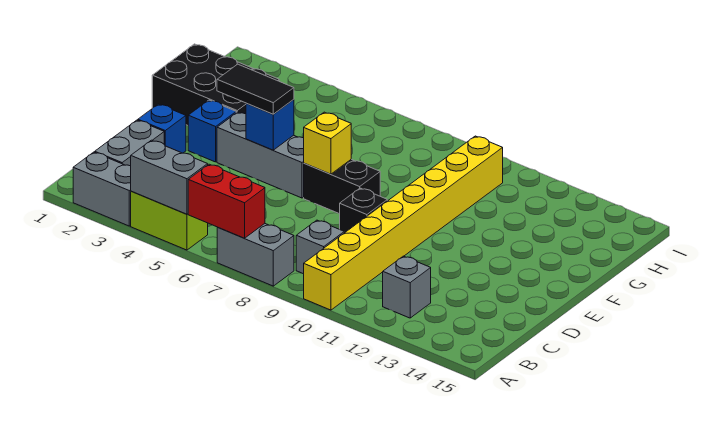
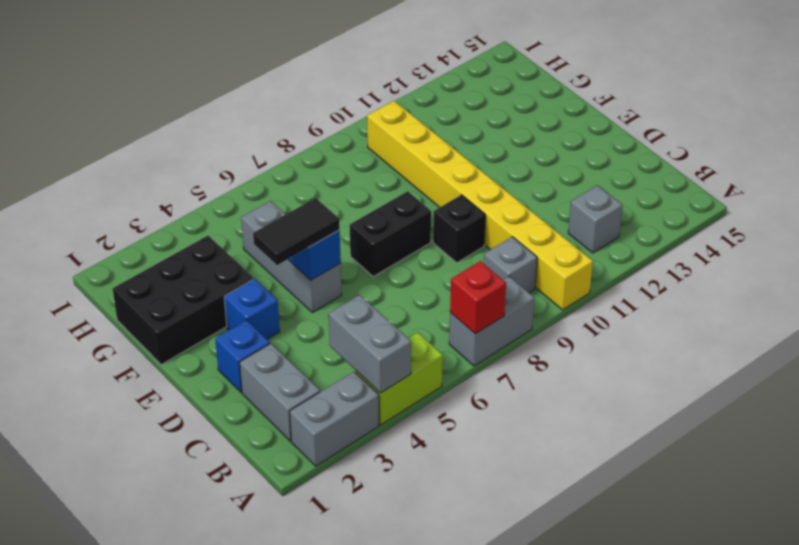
grey 1x2 brick [131,140,208,214] -> grey 1x2 brick turned to [329,295,411,393]
red 1x2 brick [188,164,265,238] -> red 1x1 brick [450,261,506,334]
grey 1x3 brick [217,112,304,198] -> grey 1x3 brick turned to [241,201,342,313]
yellow 1x1 brick [303,112,351,174] -> none

